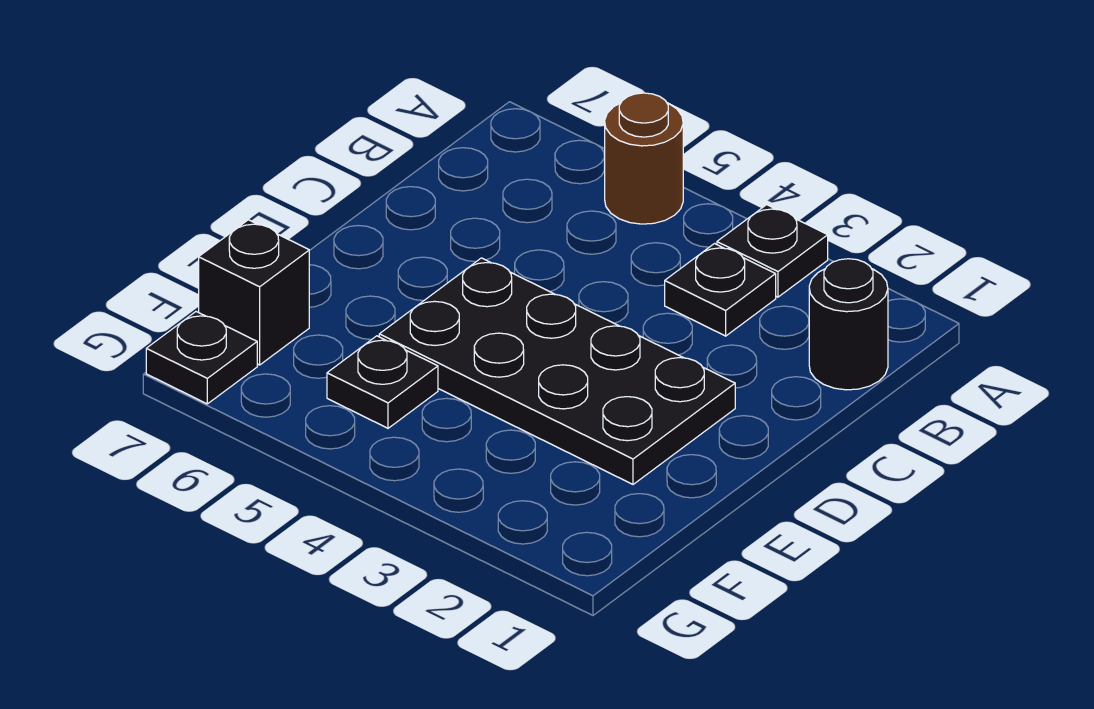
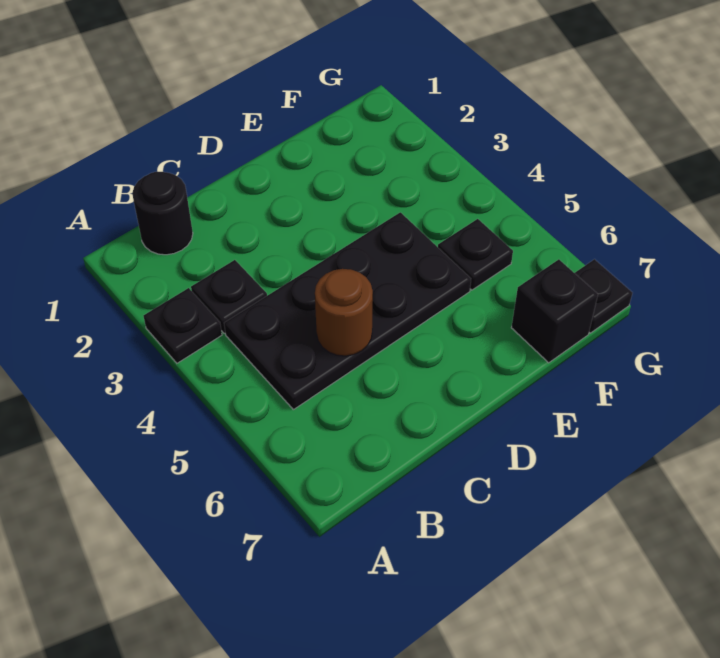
brown 1x1 round brick [605,93,683,224] -> brown 1x1 round brick moved to [315,269,373,356]
black 2x4 plate [379,258,735,484] -> black 2x4 plate turned to [224,212,471,410]

